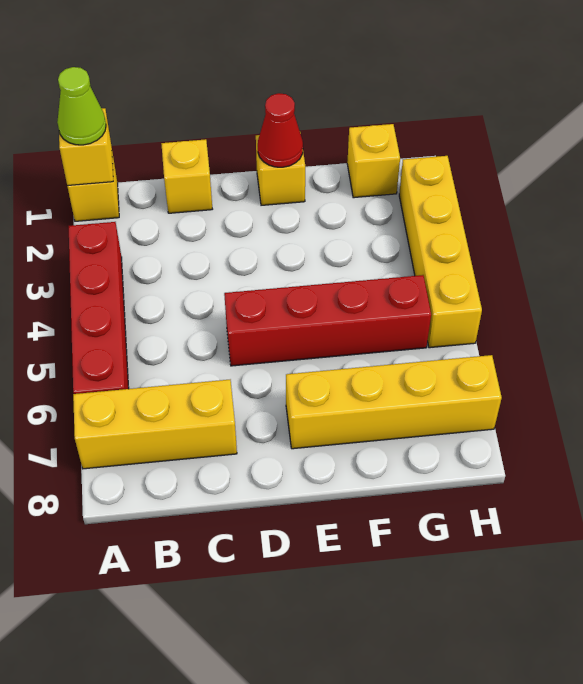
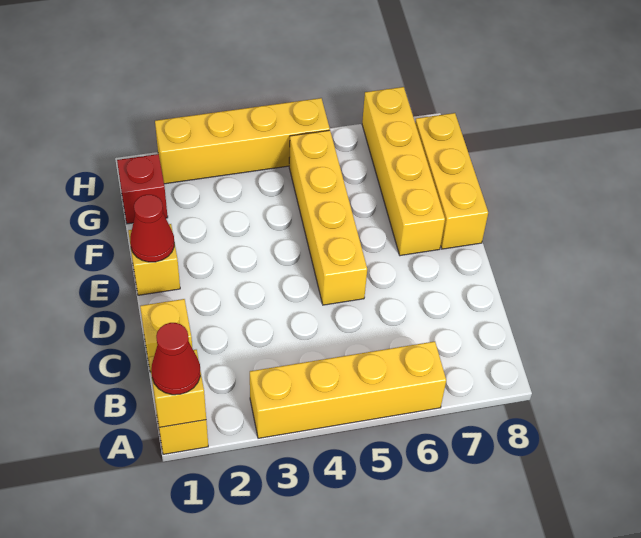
lime 1x1 cone [57,67,106,145] -> red 1x1 cone [151,323,200,395]
red 1x4 brick [69,222,129,394] -> yellow 1x4 brick [250,341,446,438]
yellow 1x3 brick [73,380,237,469] -> yellow 1x3 brick moved to [415,113,488,249]
red 1x4 brick [224,275,431,366] -> yellow 1x4 brick [289,130,367,305]
yellow 1x1 brick [347,124,400,198] -> red 1x1 brick [117,154,168,224]

